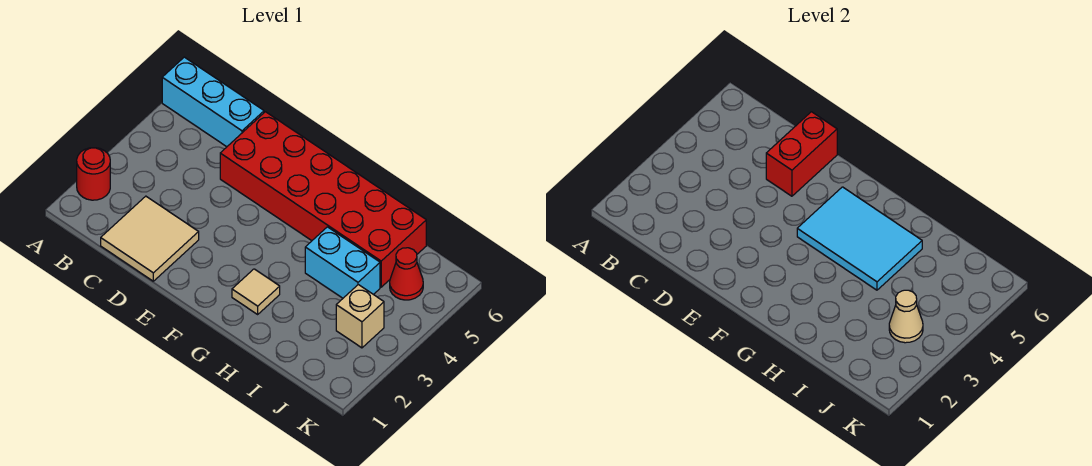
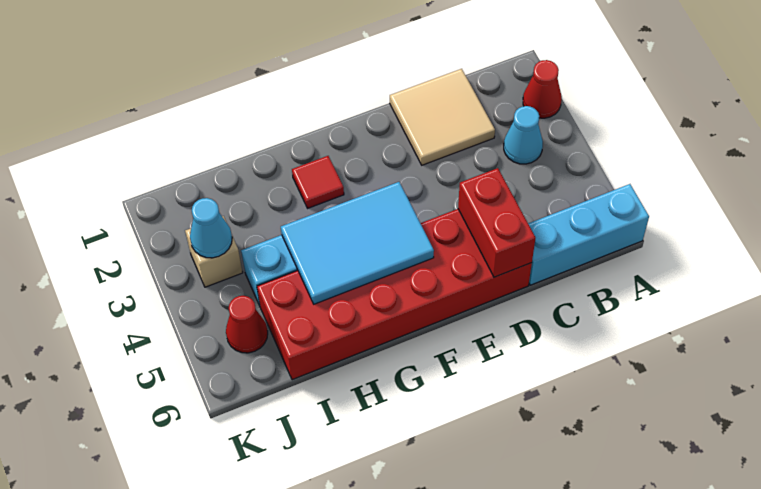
red 1x1 round brick [77,148,110,200] -> red 1x1 cone [523,60,562,118]
none -> cyan 1x1 cone [504,106,543,164]
tan 1x1 tile [232,269,280,314] -> red 1x1 tile [292,156,344,208]
tan 1x1 cone [889,290,923,343] -> cyan 1x1 cone [190,198,232,258]

